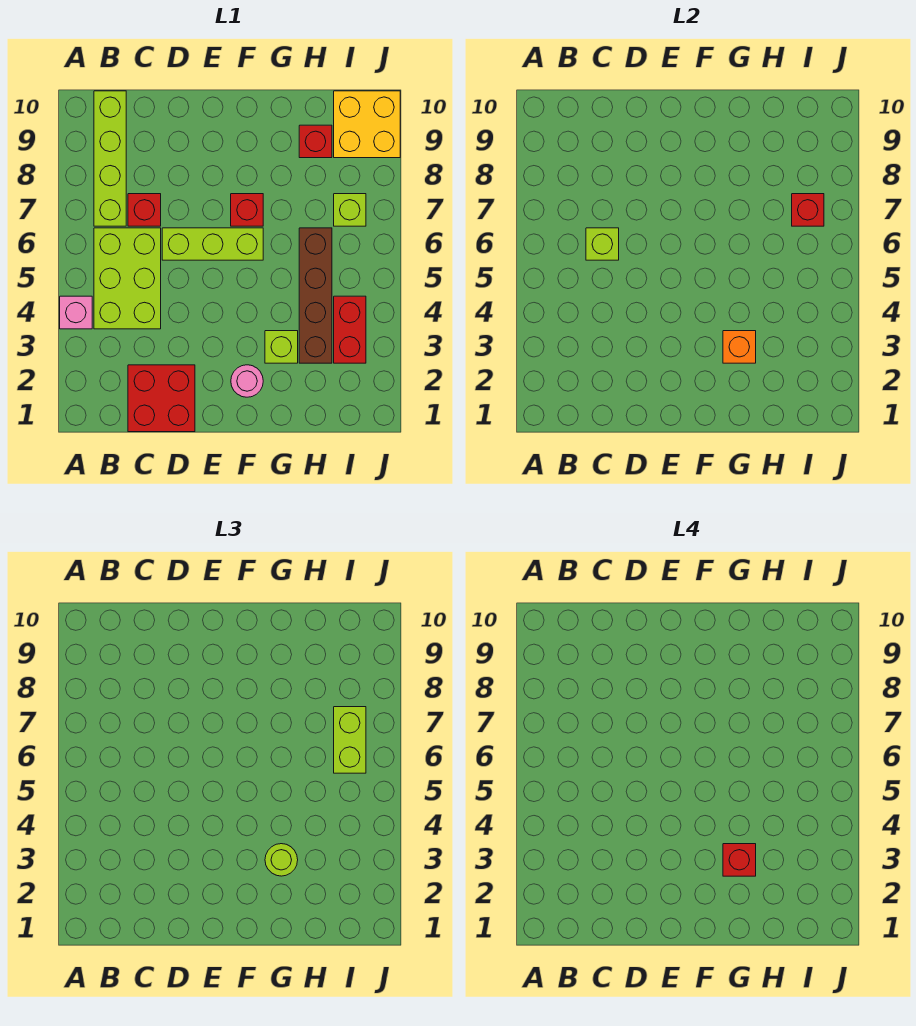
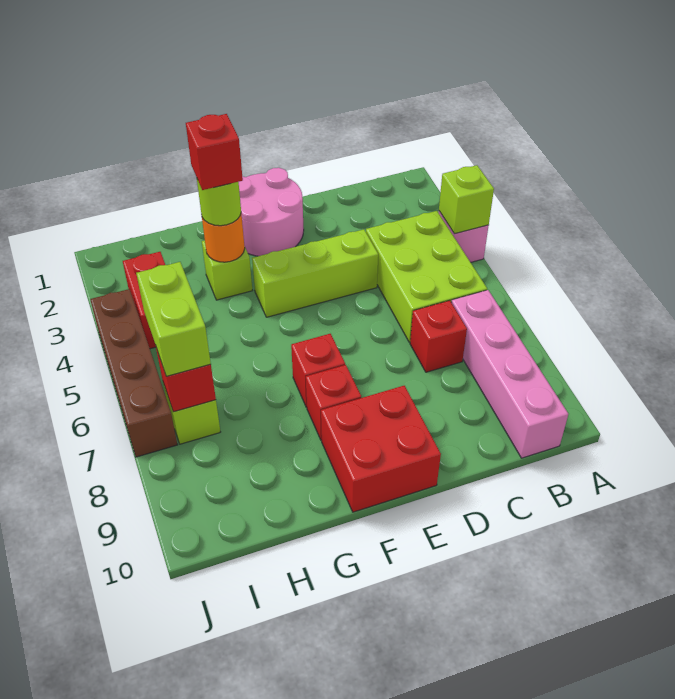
lime 1x4 brick [94,91,126,226] -> pink 1x4 brick [451,290,568,458]
red 2x2 brick [128,365,195,432] -> red 2x2 brick moved to [321,386,441,512]
lime 1x1 brick [586,228,619,260] -> lime 1x1 brick moved to [439,165,494,234]
lime 1x3 brick [162,228,263,260] -> lime 1x3 brick moved to [252,229,378,317]
pink 1x1 round brick [231,365,263,397] -> pink 2x2 round brick [239,168,304,256]
orange 1x1 brick [723,331,756,363] -> orange 1x1 round brick [202,214,245,262]
brown 1x4 brick [299,228,332,363] -> brown 1x4 brick moved to [90,289,177,457]
red 1x1 brick [299,125,332,158] -> red 1x1 brick moved to [306,365,361,440]
yellow 2x2 brick [334,91,400,158] -> none

